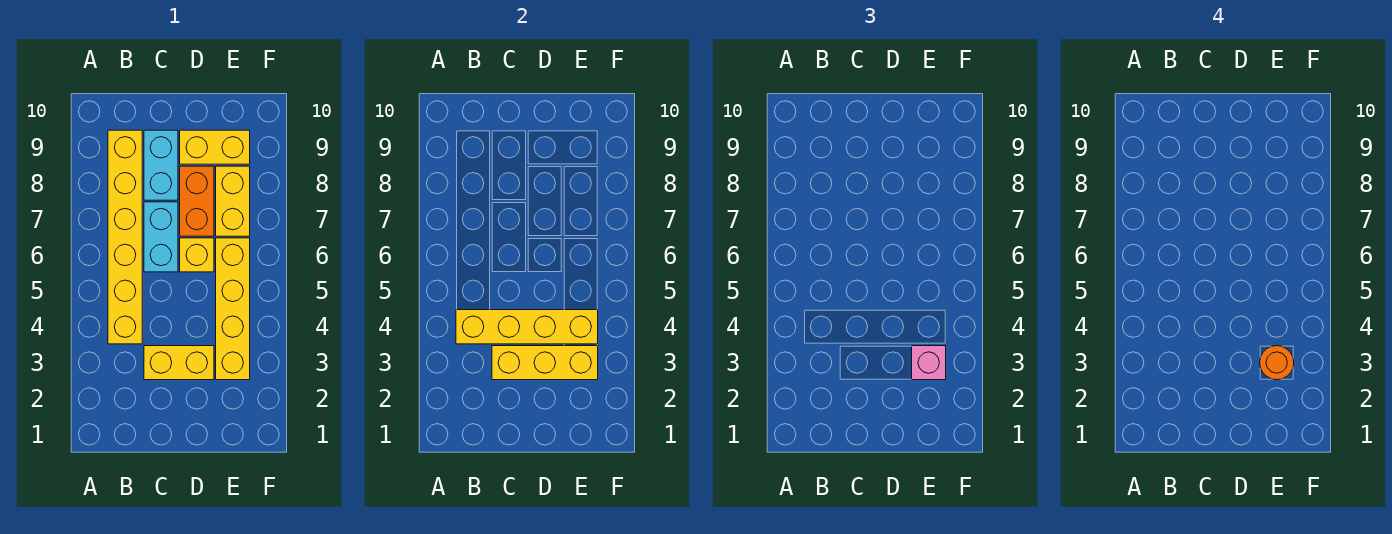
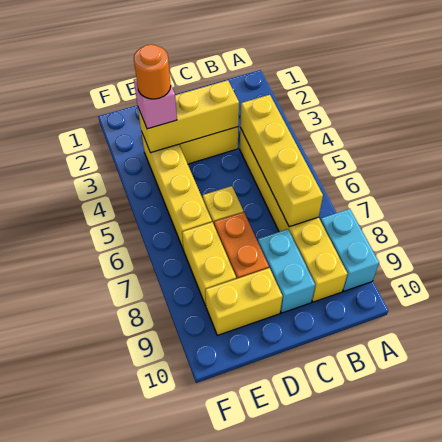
yellow 1x4 brick [456,310,598,344] -> yellow 1x4 brick turned to [240,95,323,227]
cyan 1x2 brick [144,202,178,272] -> cyan 1x2 brick moved to [320,209,379,291]

